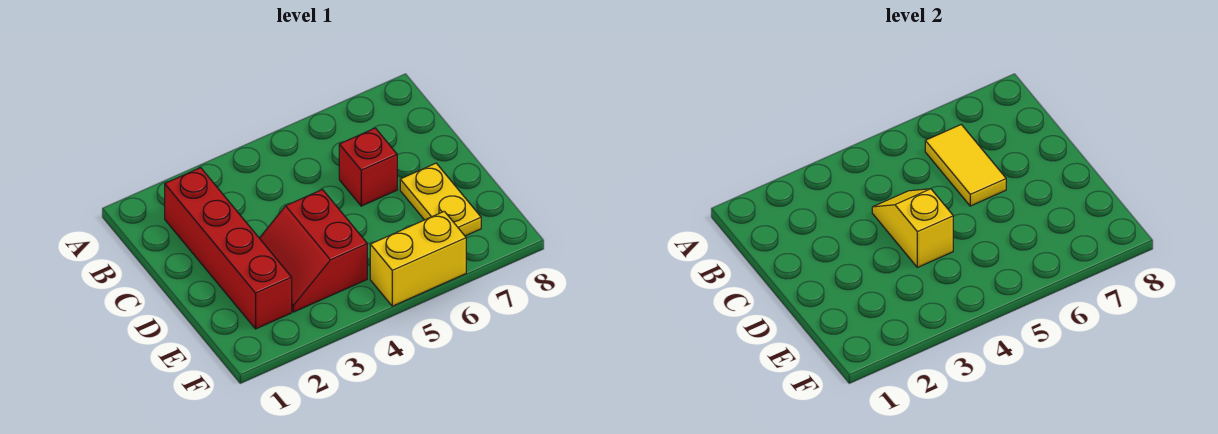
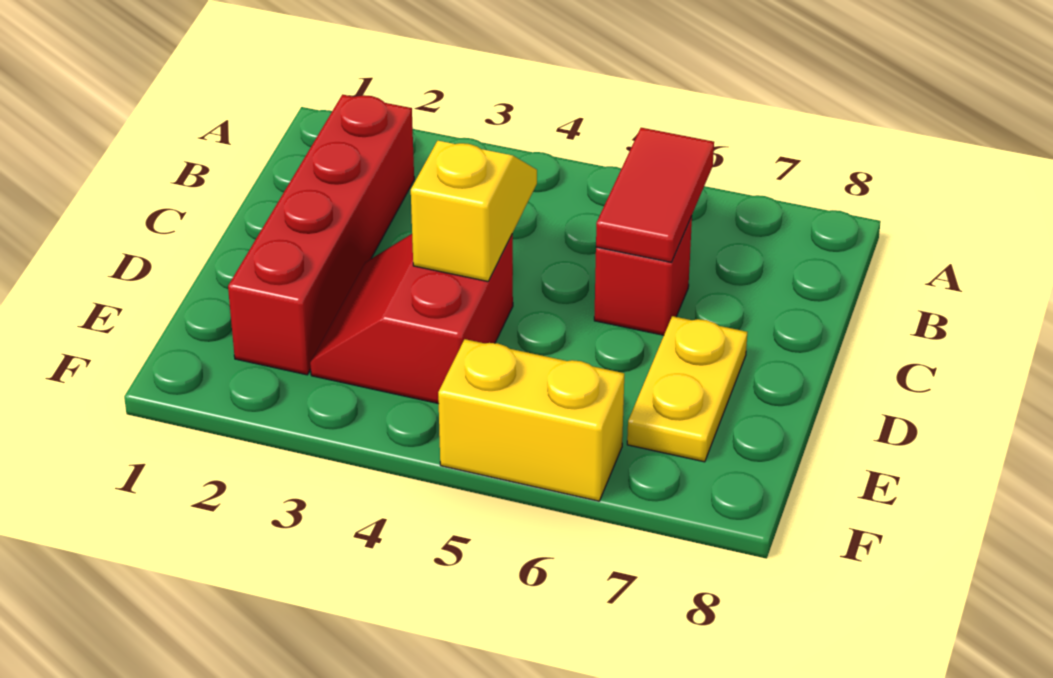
yellow 1x2 tile [925,125,1006,206] -> red 1x2 tile [596,128,714,262]

